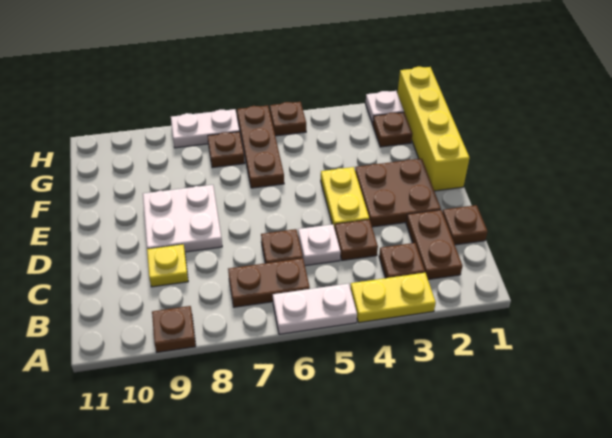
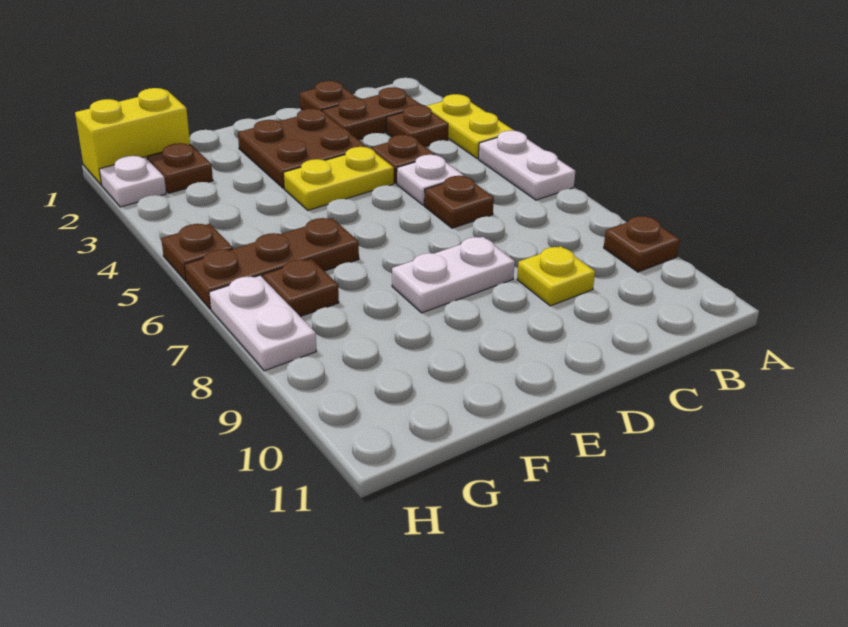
brown 1x2 plate [228,258,310,307] -> none
white 2x2 plate [143,185,222,252] -> white 1x2 plate [392,237,515,313]
yellow 1x4 brick [397,67,469,191] -> yellow 1x2 brick [75,88,190,185]

